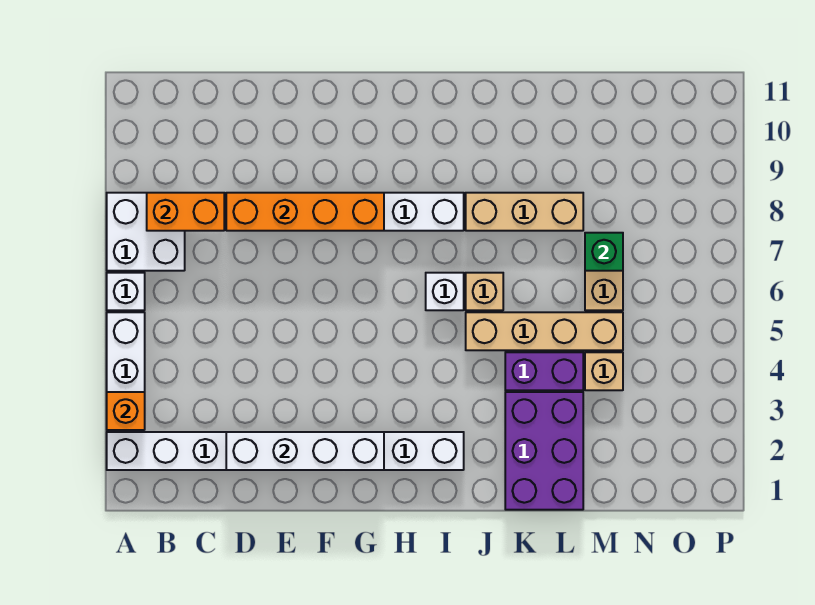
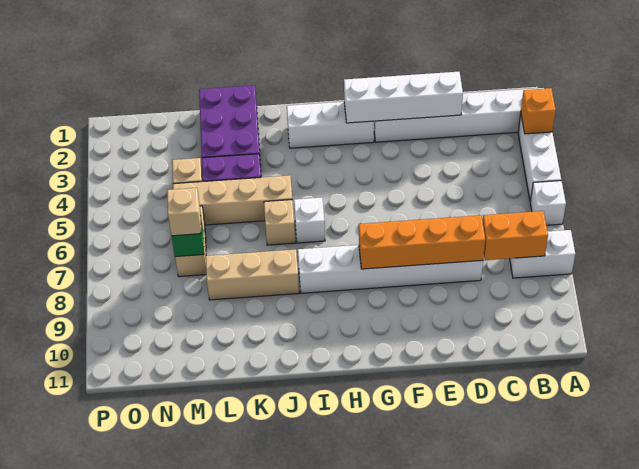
white 2x2 brick [107,193,185,271] -> white 1x2 brick [510,230,575,278]
none -> tan 1x1 brick [167,188,201,236]

